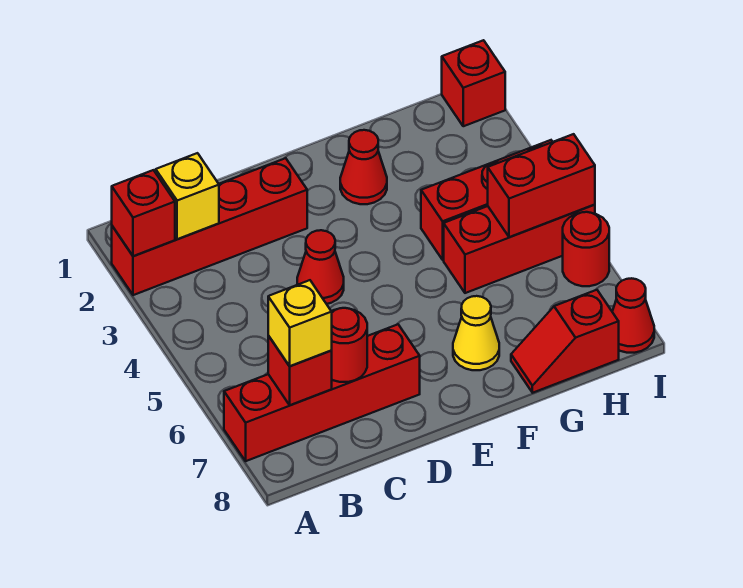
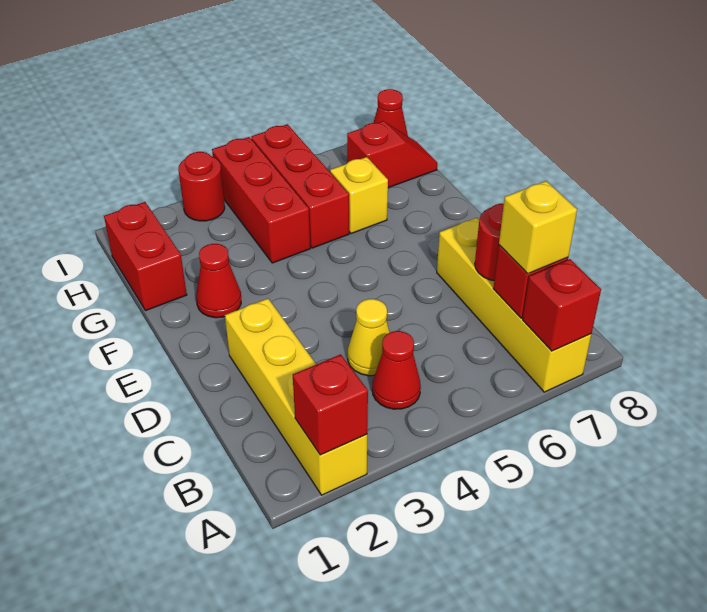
red 1x4 brick [112,158,307,295] -> yellow 1x4 brick [225,298,367,495]
red 1x4 brick [224,324,420,461] -> yellow 1x4 brick [437,218,591,392]
yellow 1x1 brick [156,153,219,239] -> yellow 1x1 brick moved to [330,157,388,234]
red 1x1 cone [297,230,344,304] -> red 1x1 cone moved to [372,331,421,409]
yellow 1x1 cone [453,296,499,370] -> yellow 1x1 cone moved to [348,299,390,376]
red 1x2 slope [511,290,619,393] -> red 1x2 slope turned to [347,121,437,188]
red 1x2 brick [488,134,595,237] -> red 1x2 brick moved to [104,202,187,311]
red 1x1 brick [442,40,505,126] -> red 1x1 brick moved to [523,259,601,351]
red 1x1 round brick [563,212,609,286] -> red 1x1 round brick moved to [178,152,225,221]

